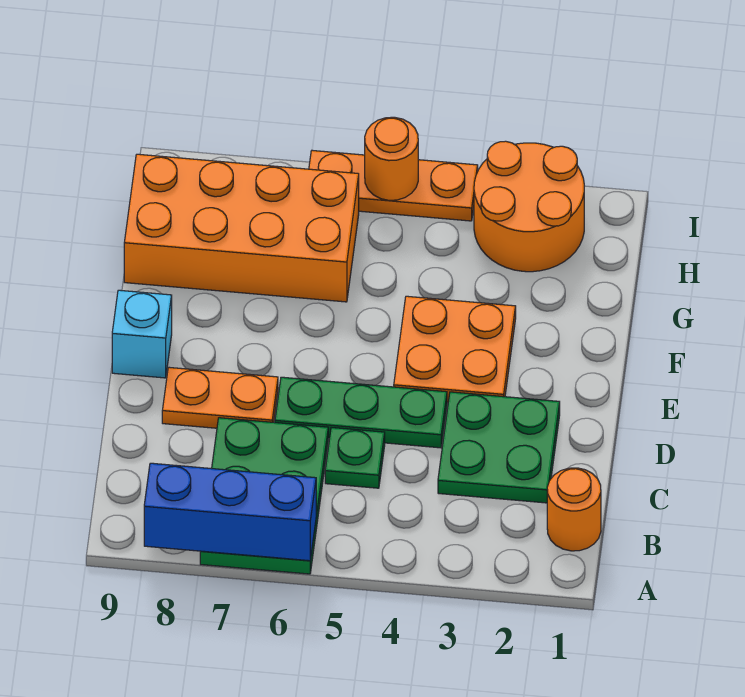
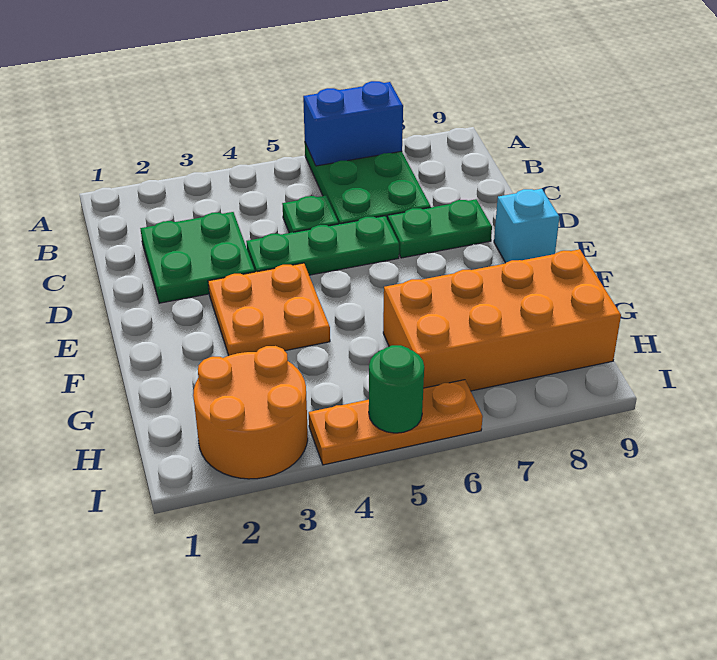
blue 1x3 brick [144,463,316,561] -> blue 1x2 brick [303,81,403,166]
orange 1x1 round brick [547,468,601,551] -> none
orange 1x2 plate [162,367,278,428] -> green 1x2 plate [388,199,492,258]
orange 1x1 round brick [365,117,418,200] -> green 1x1 round brick [369,345,424,433]

